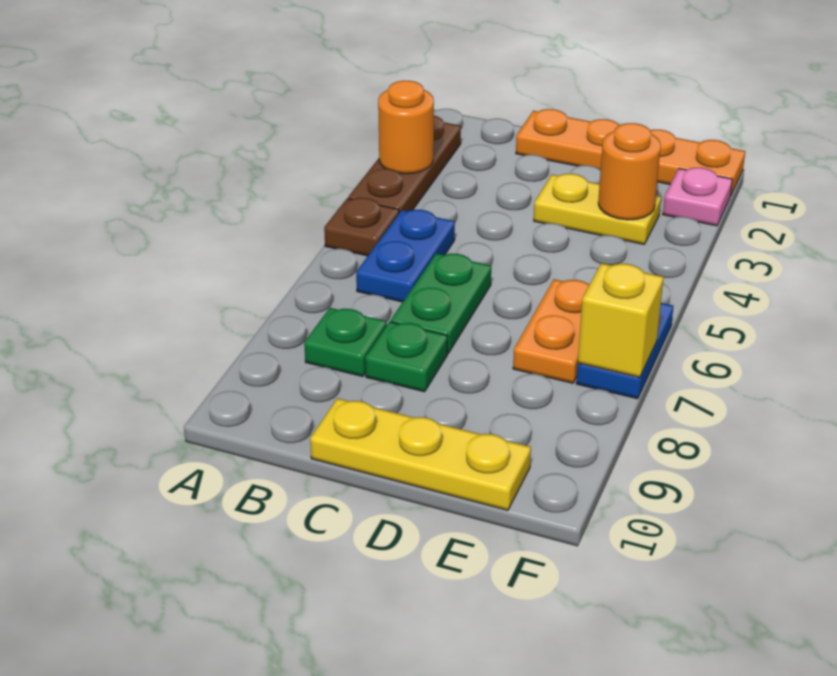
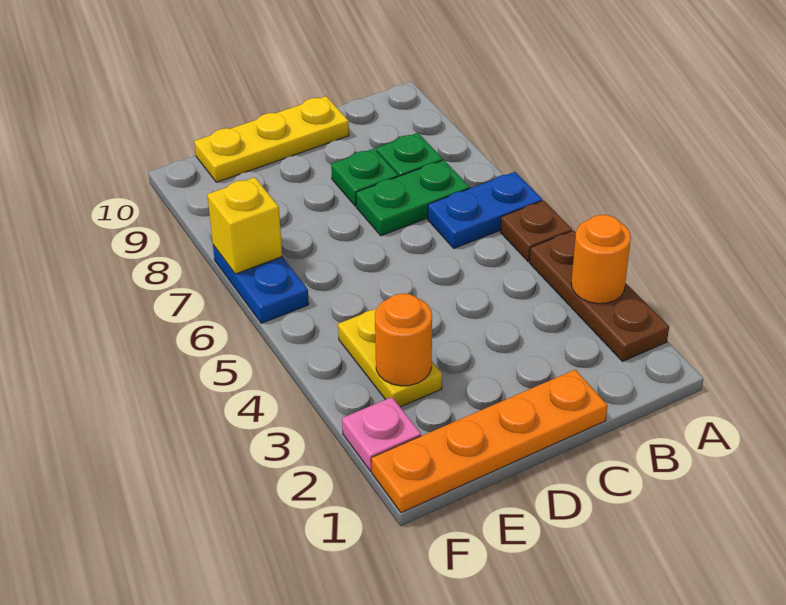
blue 1x2 plate [356,210,455,302] -> blue 1x2 plate turned to [428,172,542,248]
green 1x2 plate [391,253,491,354] -> green 1x2 plate turned to [356,160,470,236]
yellow 1x2 plate [534,174,661,244] -> yellow 1x2 plate turned to [338,309,442,407]
orange 1x2 plate [513,279,589,383] -> none

